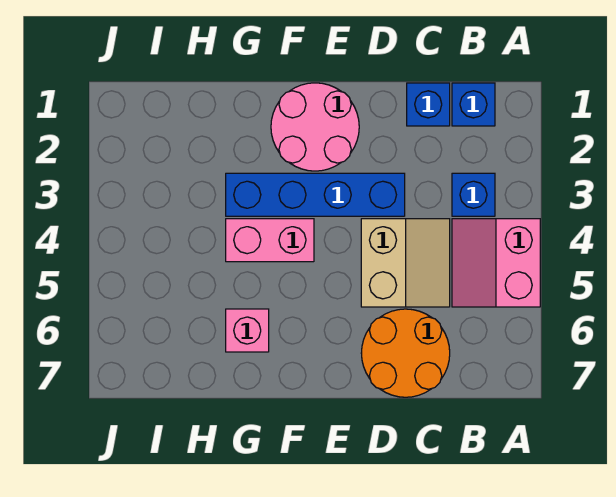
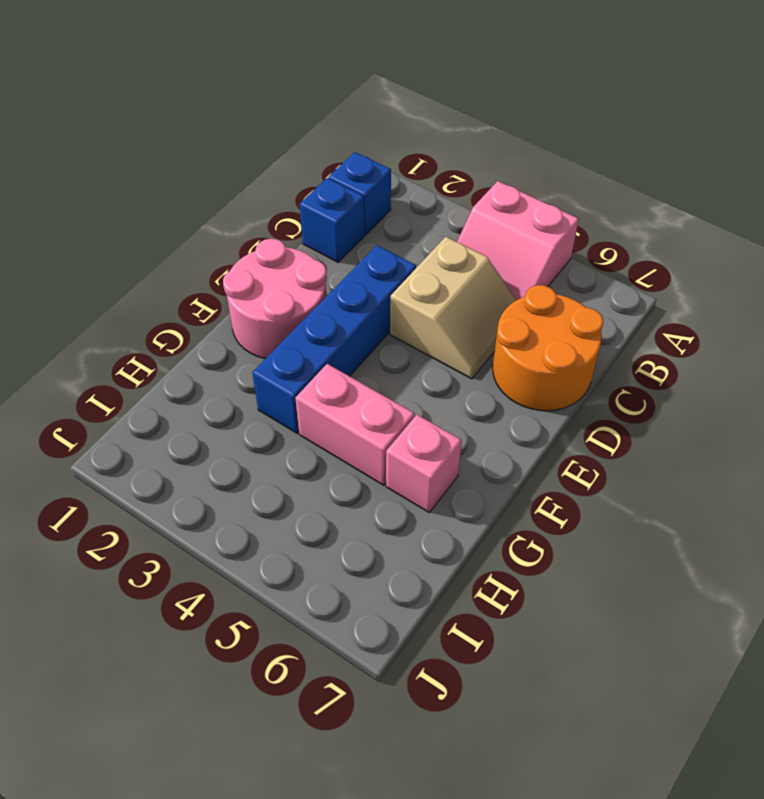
blue 1x1 brick [452,173,495,216] -> none
tan 2x2 slope [361,219,450,307] -> tan 2x2 slope turned to [390,237,517,379]
pink 1x2 brick [226,219,314,262] -> pink 1x2 brick turned to [295,364,415,485]

